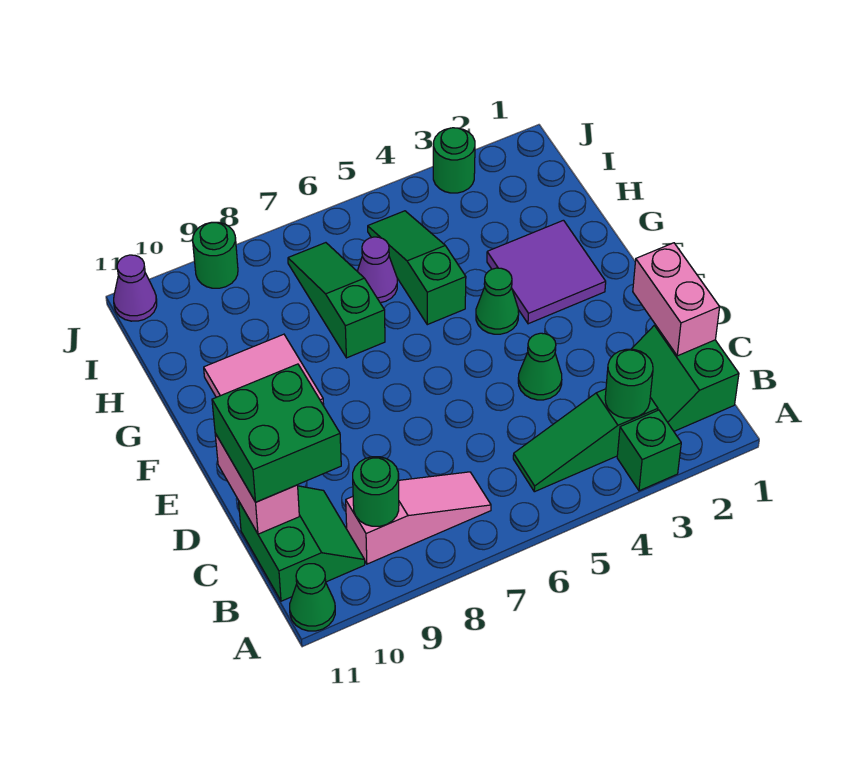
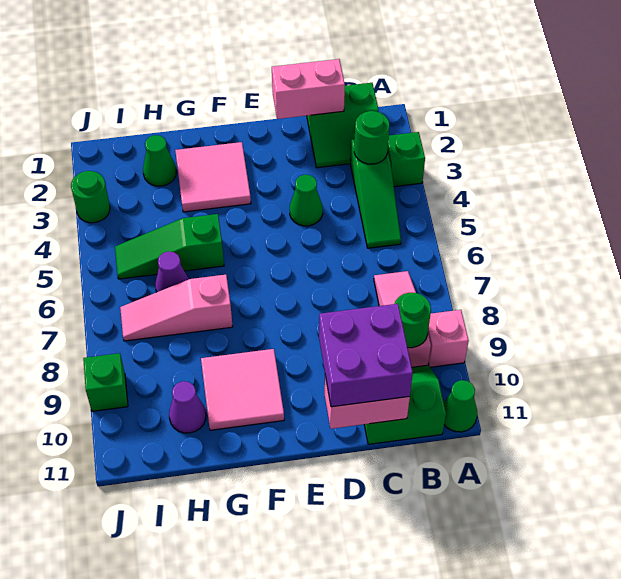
none -> pink 1x1 brick [428,310,469,367]
green 2x2 brick [212,364,341,502] -> purple 2x2 brick [319,304,413,407]
purple 2x2 tile [487,220,606,324] -> pink 2x2 tile [175,142,251,212]
green 1x1 cone [476,268,519,334] -> green 1x1 cone moved to [143,135,176,186]
green 1x3 slope [288,243,385,358] -> pink 1x3 slope [120,275,233,341]
green 1x1 round brick [193,222,238,288] -> green 1x1 brick [83,353,128,411]
purple 1x1 cone [114,255,157,321] -> purple 1x1 cone moved to [169,381,206,433]

